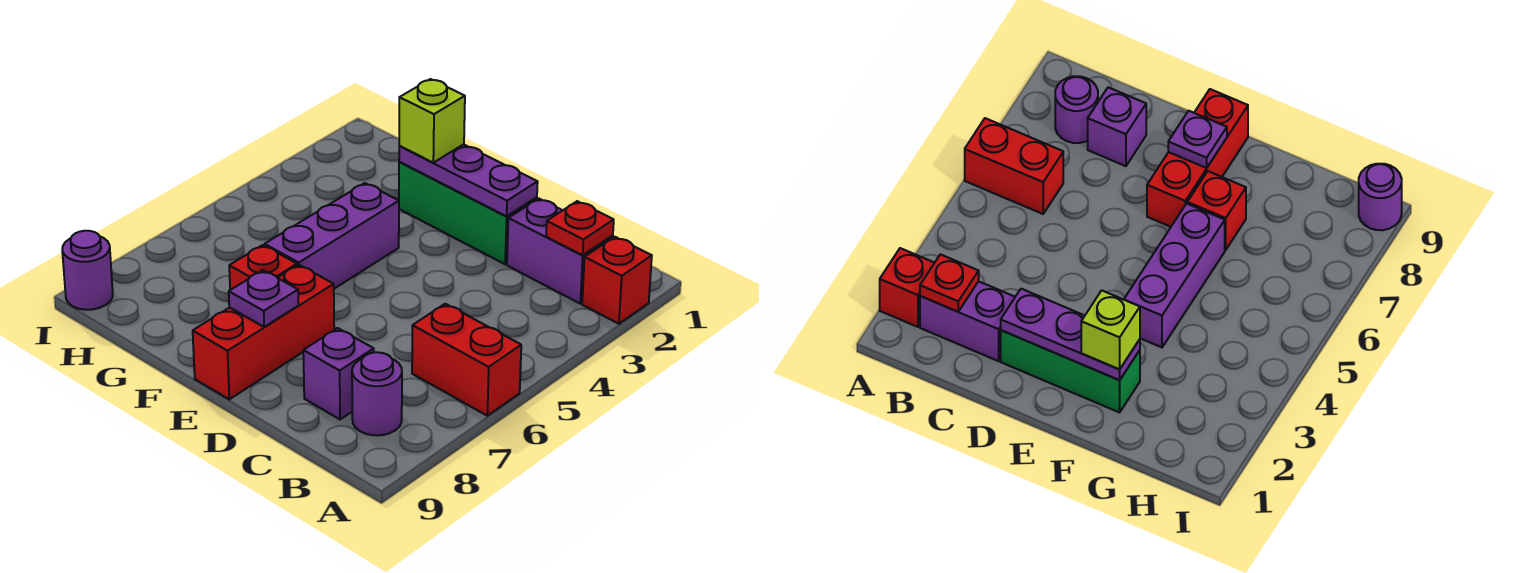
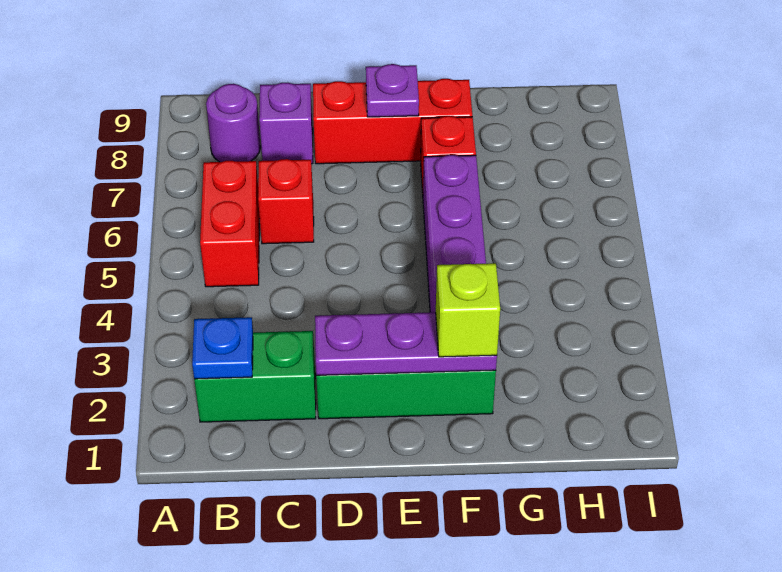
red 1x1 brick [582,237,652,324] -> red 1x1 brick moved to [258,159,314,244]
red 1x2 brick [412,304,521,416] -> red 1x2 brick turned to [200,161,260,287]
purple 1x2 brick [507,199,613,304] -> green 1x2 brick [194,331,316,422]
red 1x1 plate [546,201,614,255] -> blue 1x1 plate [192,317,253,379]
red 1x3 brick [193,265,334,399] -> red 1x3 brick turned to [313,79,472,164]
purple 1x1 round brick [62,231,113,310] -> none

